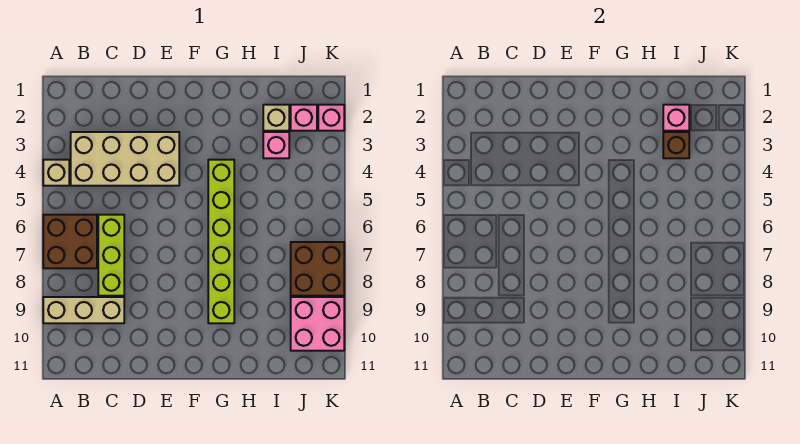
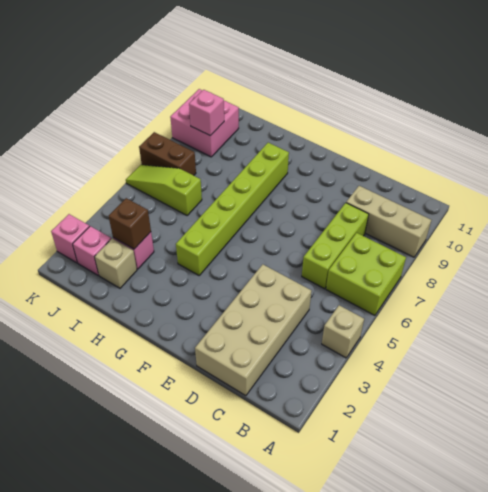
brown 2x2 brick [43,215,97,268] -> lime 2x2 brick [326,233,406,315]
tan 2x4 brick [71,132,179,186] -> tan 2x4 brick turned to [195,264,311,396]
pink 1x1 brick [663,105,689,131] -> pink 1x1 brick moved to [189,90,224,136]
none -> lime 1x3 slope [126,165,202,215]
brown 2x2 brick [291,242,344,296] -> brown 1x2 brick [139,132,196,175]

